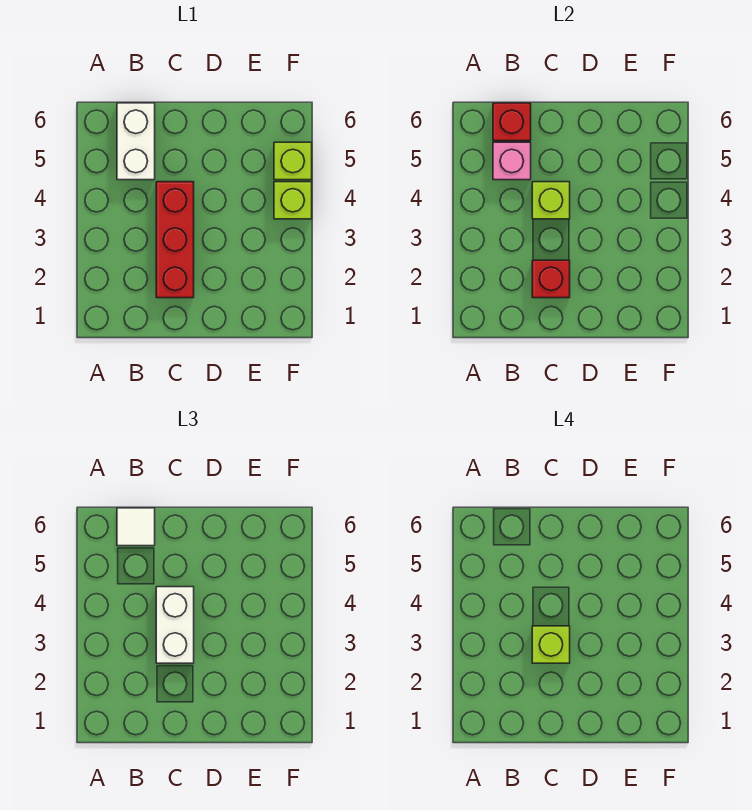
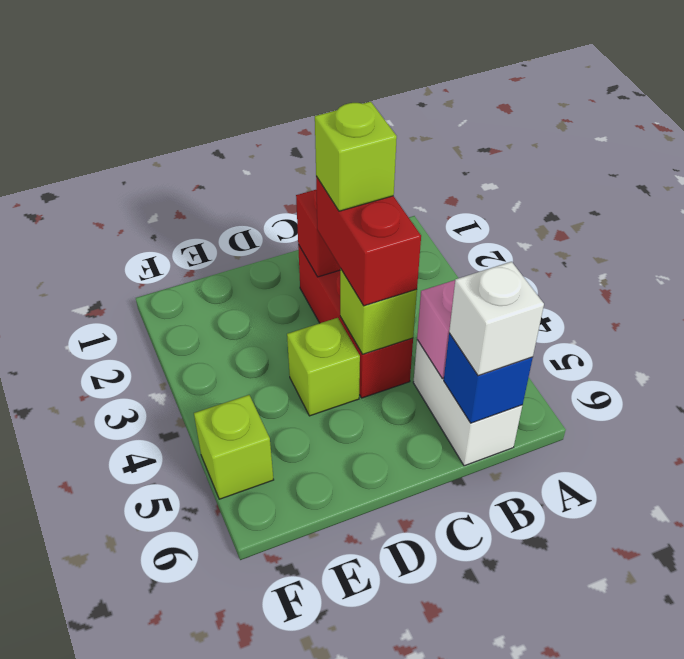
red 1x1 brick [493,103,531,141] -> blue 1x1 brick [444,333,533,423]
white 1x1 tile [117,508,155,546] -> white 1x1 brick [449,262,544,376]
white 1x2 brick [156,587,194,663] -> red 1x2 brick [316,176,421,306]
lime 1x1 brick [274,182,312,219] -> lime 1x1 brick moved to [287,318,360,416]

